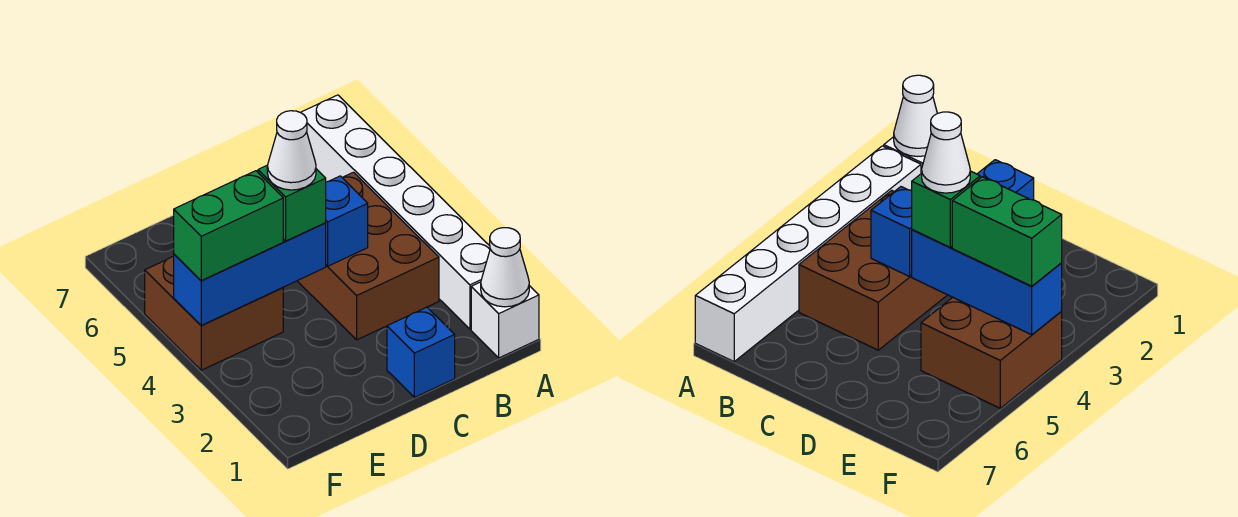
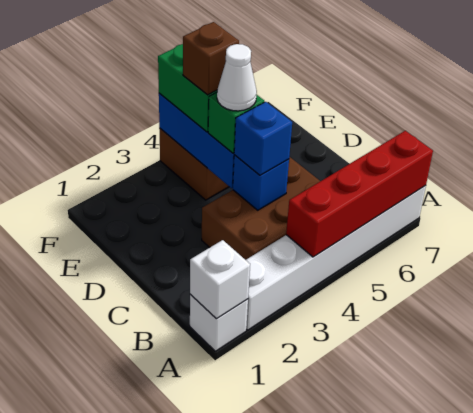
white 1x1 cone [481,228,529,307] -> white 1x1 brick [190,240,250,319]
none -> red 1x4 brick [286,131,433,257]
blue 1x1 brick [387,307,455,397] -> blue 1x1 brick moved to [234,102,292,175]
none -> brown 1x1 brick [183,22,239,95]

